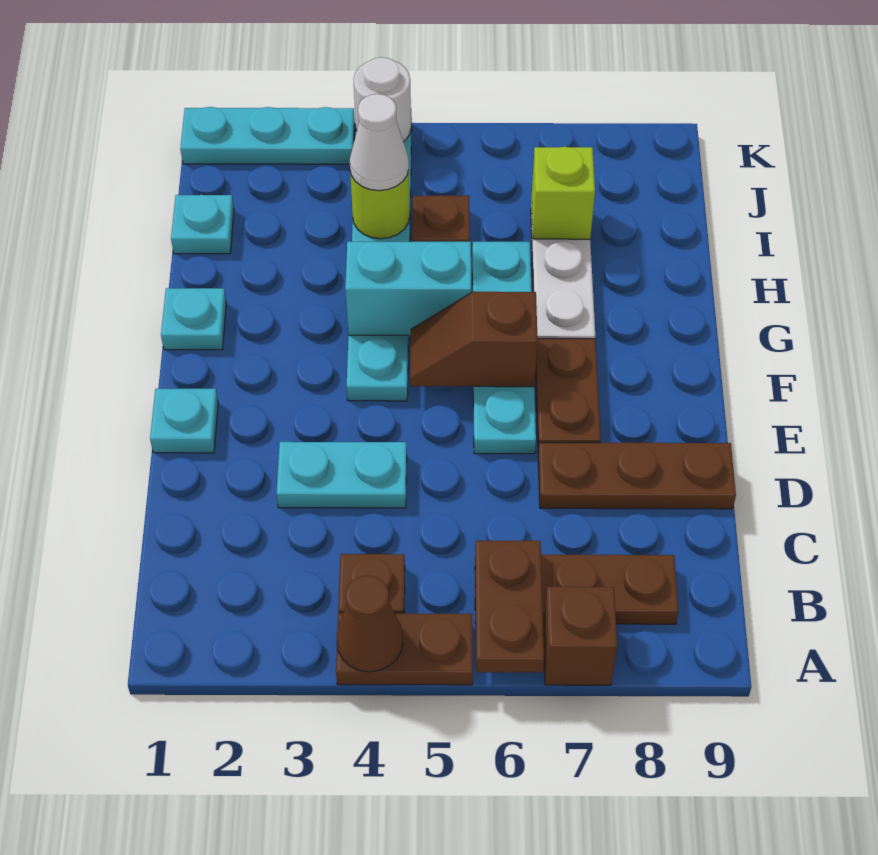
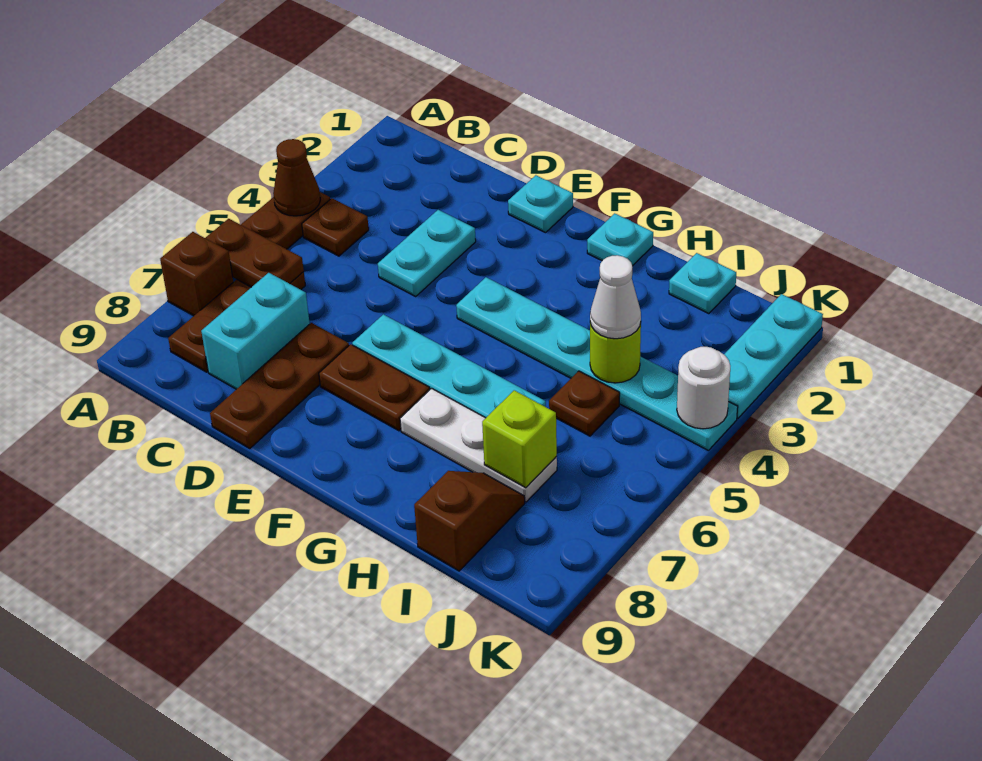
brown 1x2 slope [410,292,538,387] -> brown 1x2 slope moved to [414,471,525,571]
cyan 1x2 brick [345,241,471,335] -> cyan 1x2 brick moved to [201,273,310,389]

